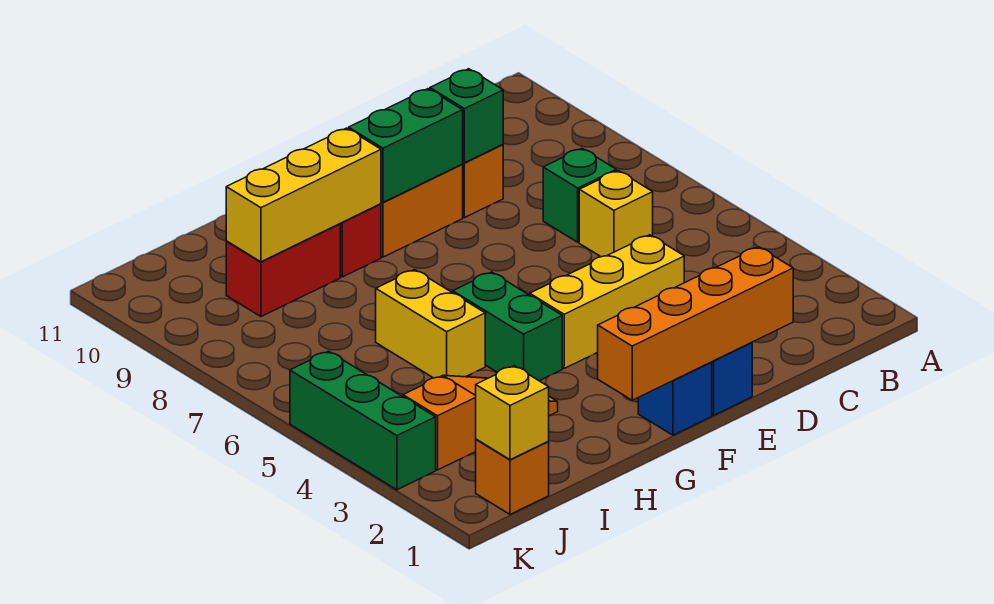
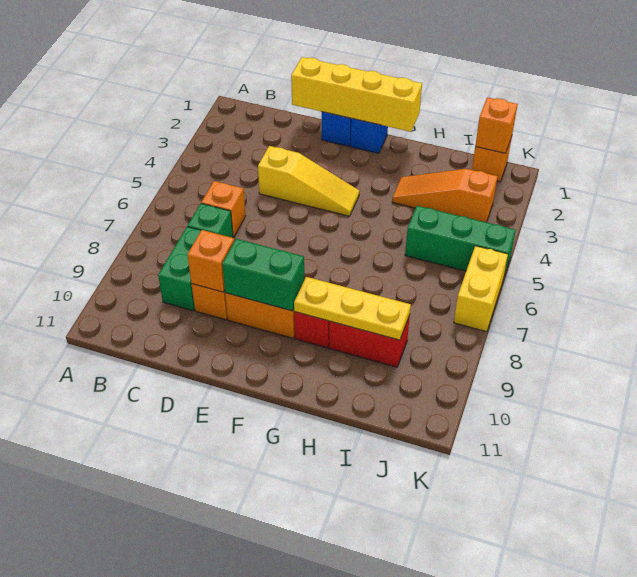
yellow 1x1 brick [579,171,653,257] -> orange 1x1 brick [201,181,245,238]
orange 1x4 brick [598,247,793,400] -> yellow 1x4 brick [291,57,422,132]
yellow 1x3 brick [530,235,684,368] -> yellow 1x3 slope [258,146,359,216]
green 1x1 brick [430,69,503,163] -> orange 1x1 brick [187,230,234,292]
green 1x2 brick [453,272,562,381] -> green 1x2 brick moved to [158,227,201,311]
yellow 1x3 brick [226,128,381,262] -> yellow 1x3 plate [294,277,411,340]
yellow 1x2 brick [376,270,485,378] -> yellow 1x2 brick moved to [454,246,508,332]
yellow 1x1 brick [476,366,549,460] -> orange 1x1 brick [475,97,518,153]
green 1x3 brick [290,351,436,490] -> green 1x3 brick turned to [405,206,516,276]

